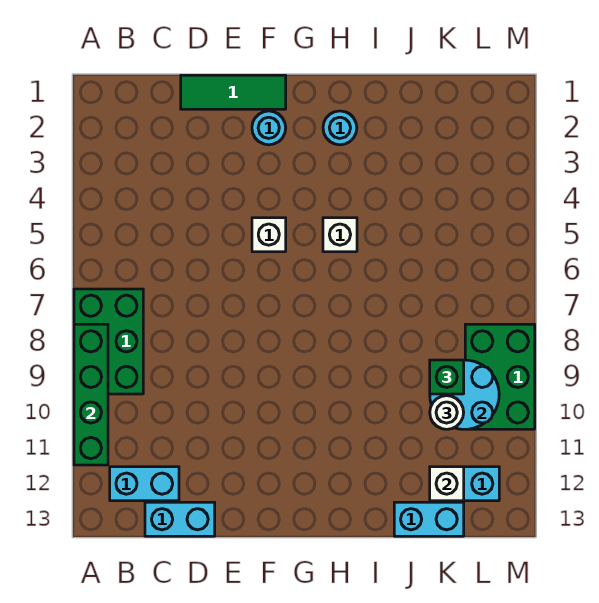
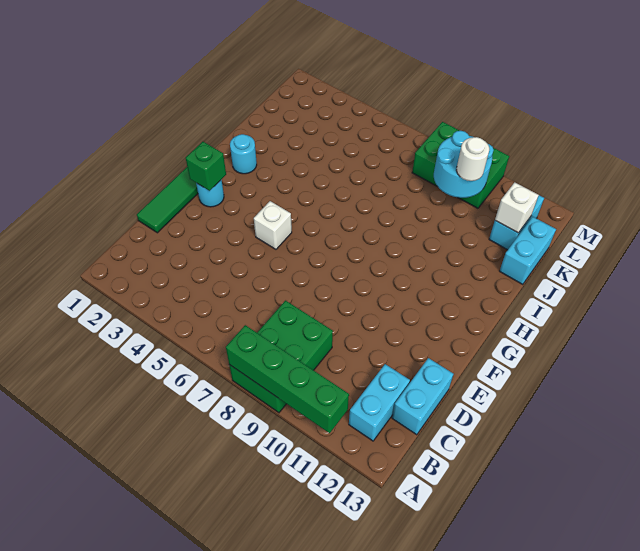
green 2x3 brick [74,289,143,394] -> green 2x3 brick turned to [229,301,333,413]
white 1x1 brick [323,218,357,252] -> none
green 1x1 brick [430,360,464,394] -> green 1x1 brick moved to [186,142,226,191]

